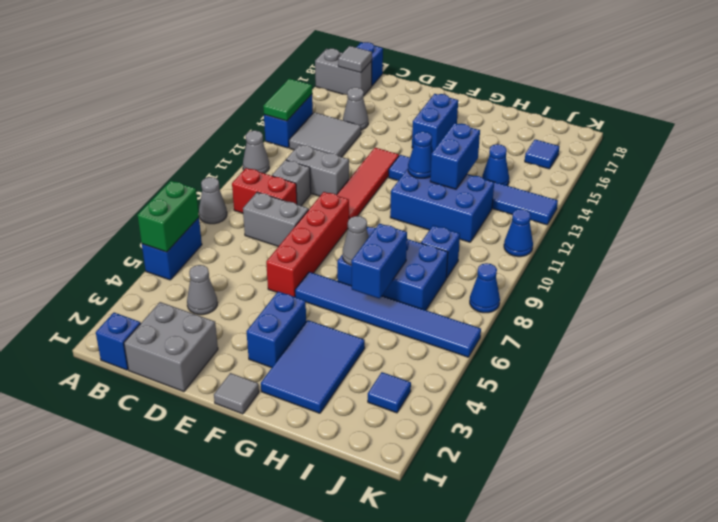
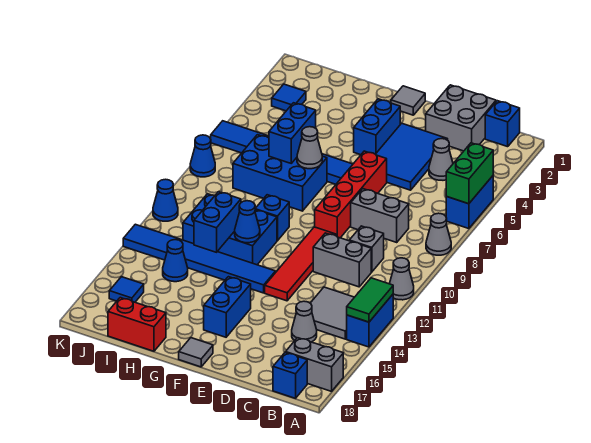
red 1x2 brick [232,168,297,213] -> red 1x2 brick moved to [108,298,166,351]
grey 1x1 tile [338,46,372,73] -> grey 1x1 tile moved to [179,338,213,367]
blue 2x3 tile [261,320,365,413] -> blue 2x3 tile moved to [376,123,448,190]
blue 1x1 brick [421,225,460,278] -> blue 1x1 brick moved to [255,195,289,241]

